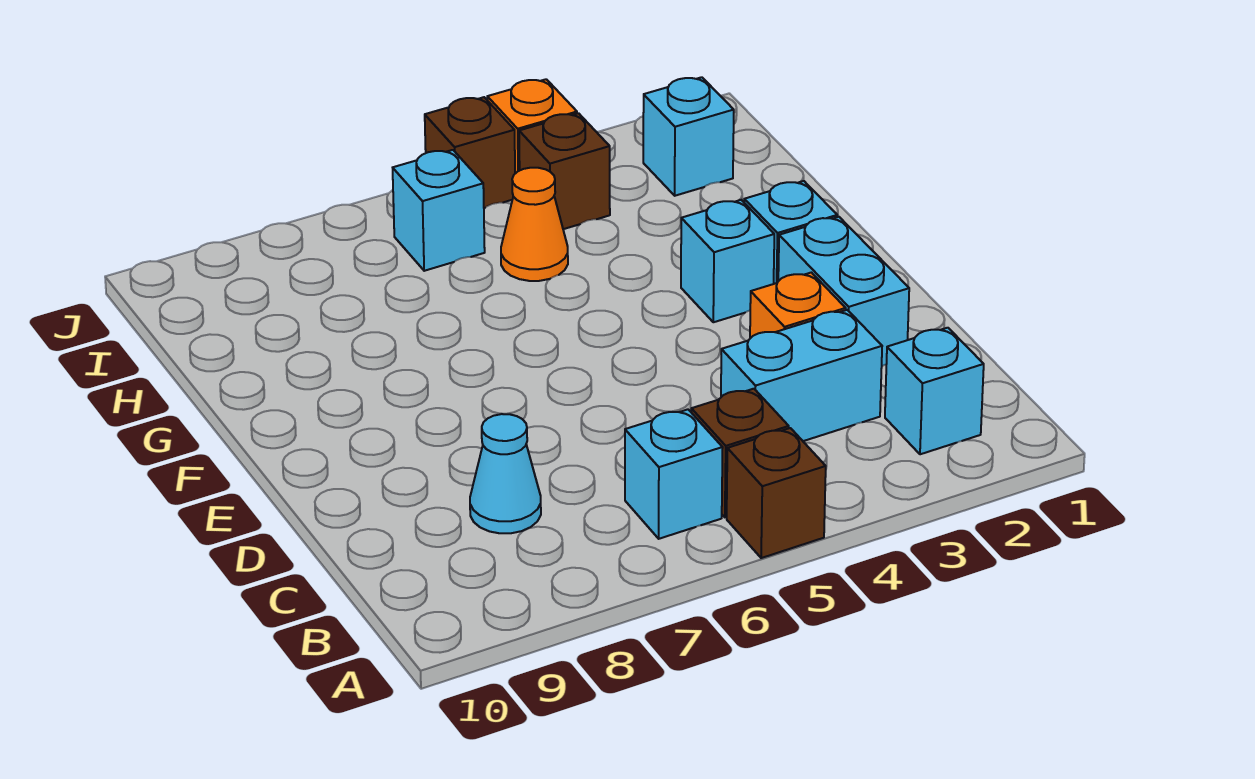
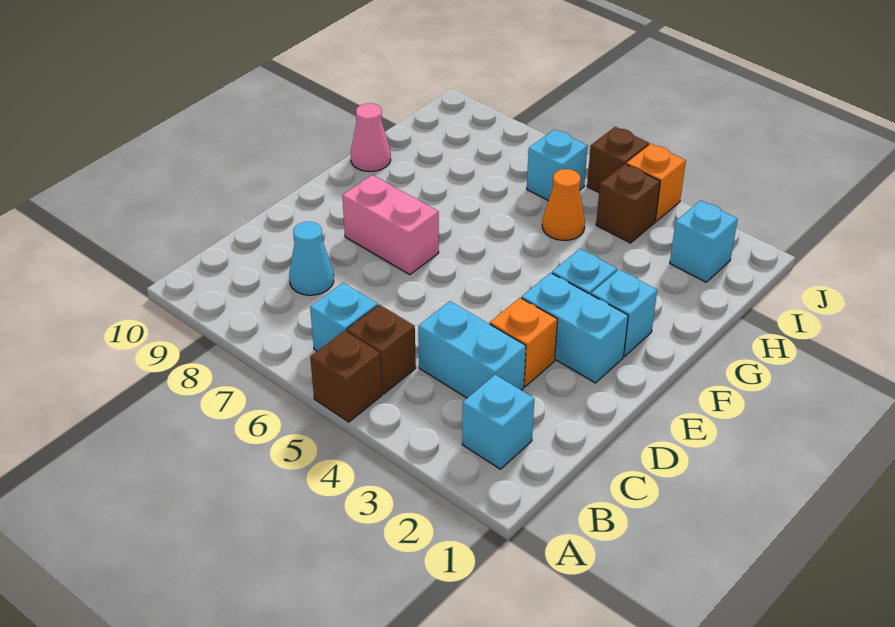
cyan 1x2 brick [778,217,909,366] -> cyan 1x2 brick turned to [521,273,628,383]
none -> pink 1x2 brick [342,175,439,275]
none -> pink 1x1 cone [351,103,391,172]

